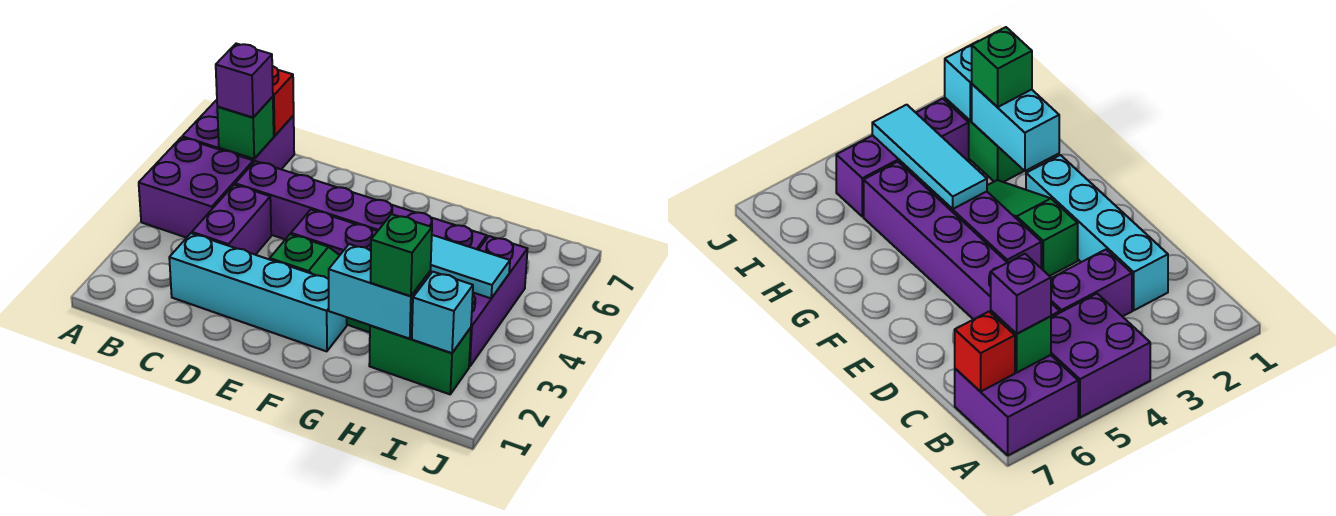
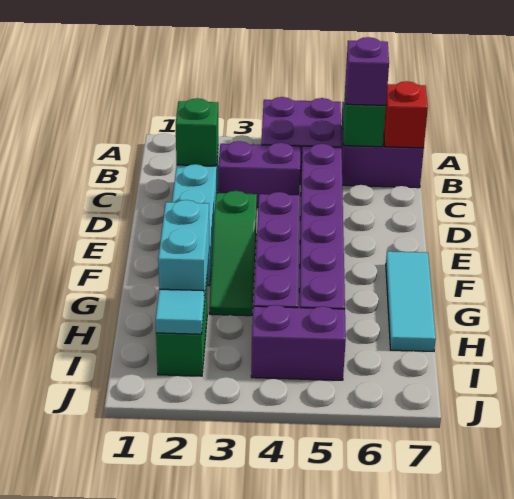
cyan 1x3 tile [370,235,510,298] -> cyan 1x3 tile moved to [386,251,436,351]
green 1x1 brick [371,214,432,296] -> green 1x1 brick moved to [176,98,218,166]
cyan 1x1 brick [412,272,473,353] -> cyan 1x1 tile [156,289,204,334]
purple 1x3 brick [469,236,527,367] -> purple 1x2 brick [251,305,346,380]

